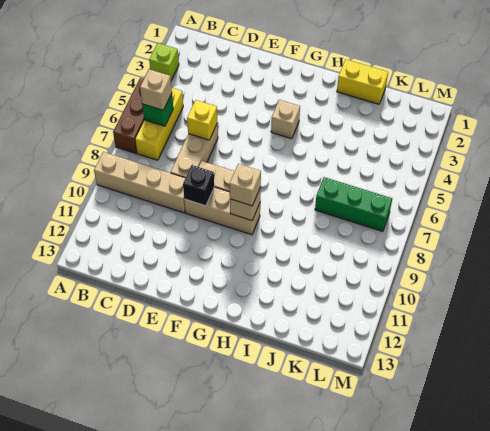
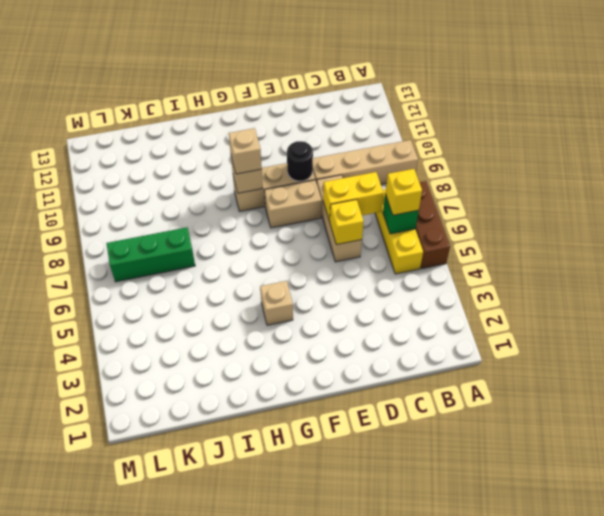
lime 1x1 brick [149,43,179,81] -> none
tan 1x1 brick [140,69,172,110] -> yellow 1x1 brick [385,169,422,215]
black 1x1 brick [183,165,214,206] -> black 1x1 round brick [287,141,313,181]
yellow 1x2 brick [337,59,388,104] -> yellow 1x2 brick moved to [323,172,384,222]

